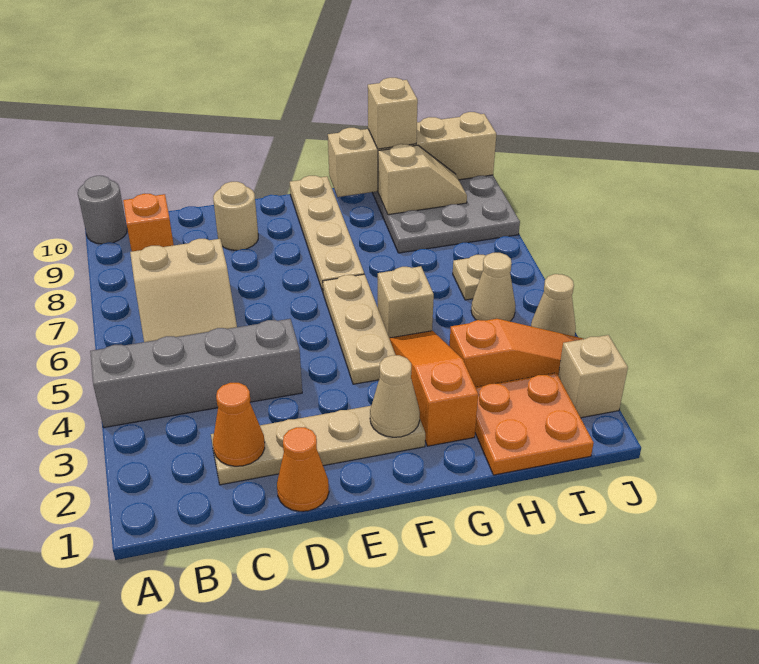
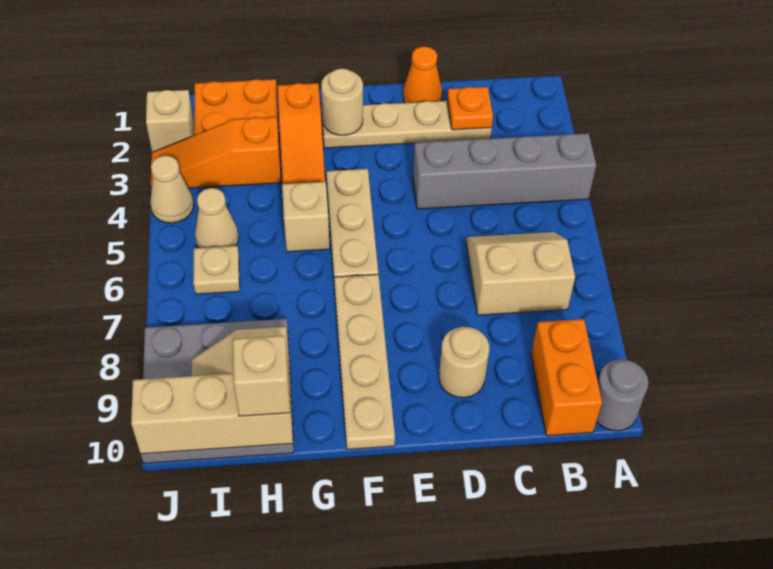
orange 1x1 brick [123,194,174,251] -> orange 1x2 brick [531,319,602,436]
orange 1x1 cone [213,383,265,466] -> orange 1x1 plate [447,87,493,130]
tan 1x1 cone [370,355,420,437] -> tan 1x1 round brick [321,68,363,135]
tan 1x4 brick [328,112,496,197] -> tan 1x3 brick [131,374,293,454]

